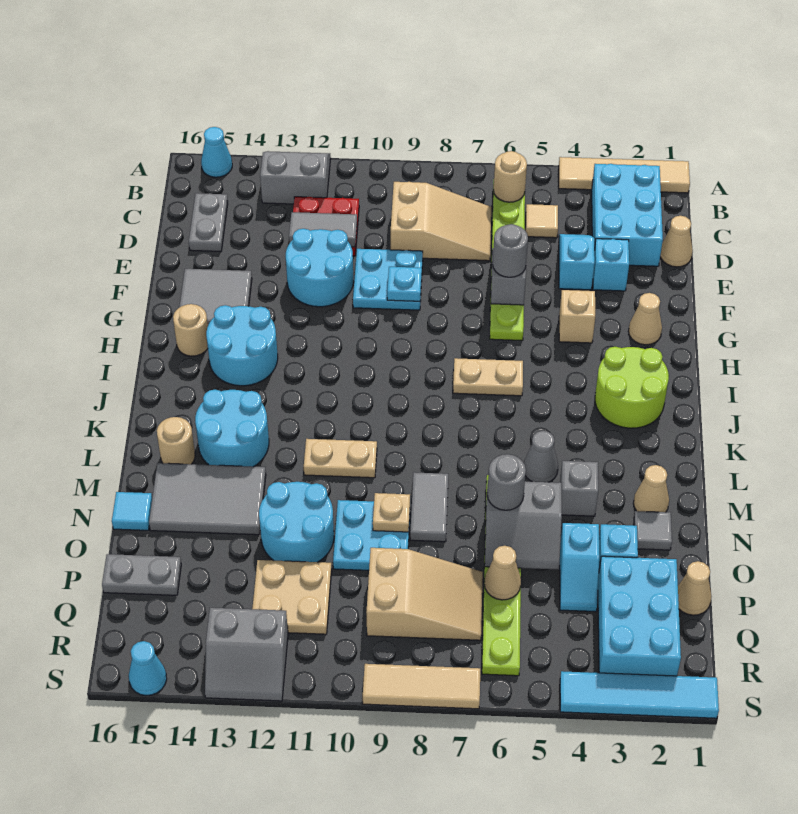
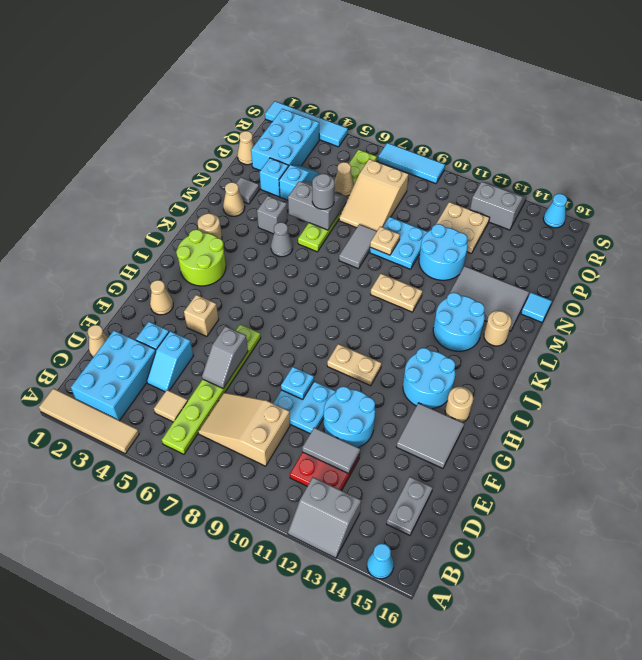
tan 1x1 round brick [493,151,527,202] -> tan 1x1 round brick moved to [198,213,222,240]
grey 1x1 round brick [493,224,528,277] -> none
tan 1x2 plate [453,358,523,396] -> tan 1x2 plate moved to [327,344,382,386]
tan 2x3 slope [366,548,483,640] -> tan 2x3 slope turned to [339,159,409,231]
grey 1x2 plate [102,554,181,595] -> none
tan 1x3 tile [363,664,480,709] -> cyan 1x3 tile [378,143,445,184]

